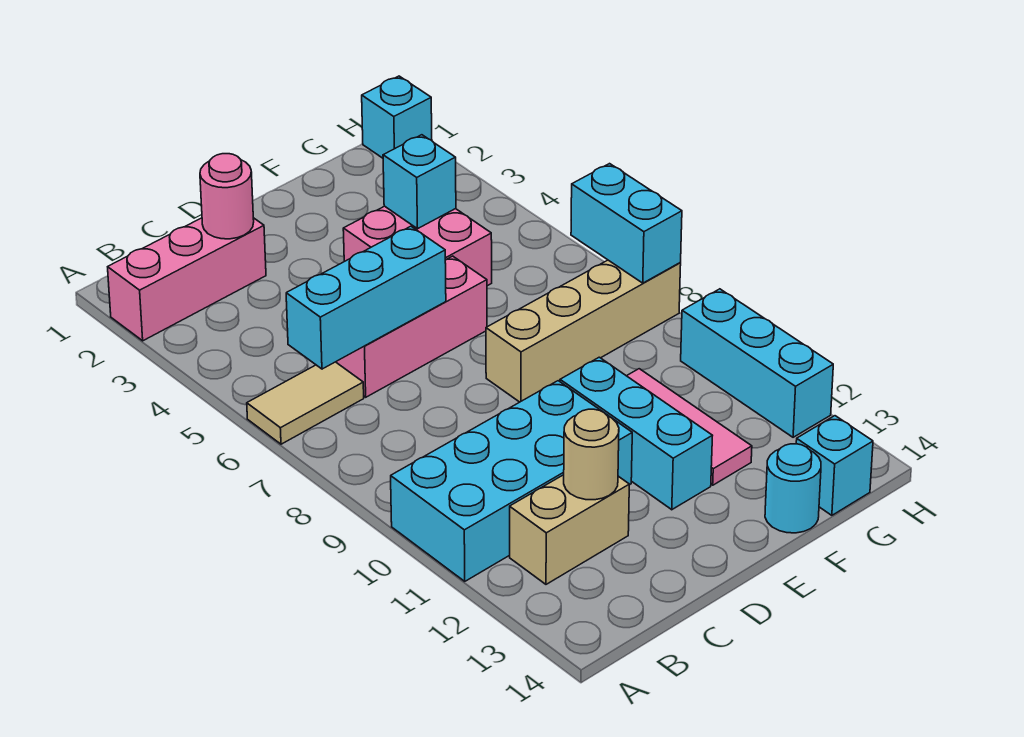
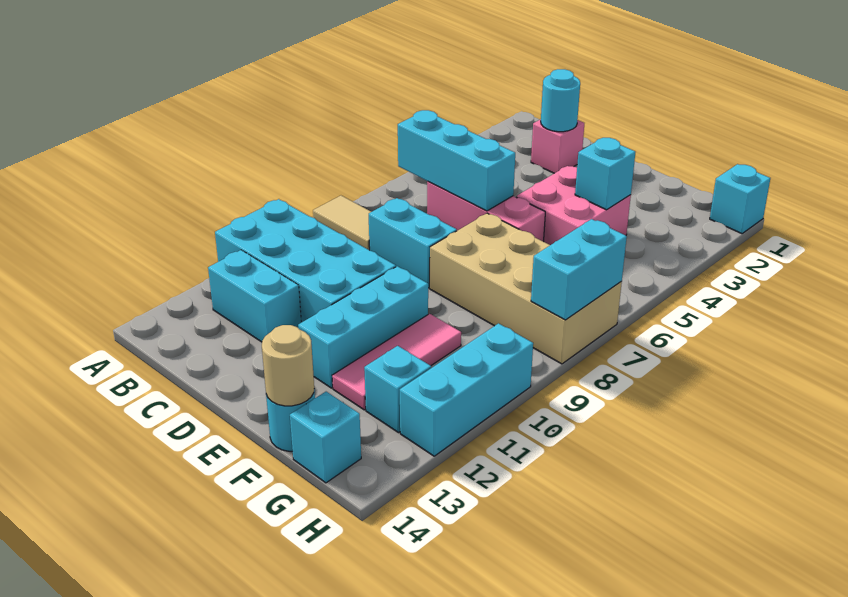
pink 1x3 brick [108,218,266,341] -> pink 1x1 brick [531,119,584,173]
tan 1x2 tile [247,362,364,444] -> tan 1x2 tile moved to [313,196,371,250]
tan 1x2 brick [510,475,629,584] -> cyan 1x2 brick [208,250,301,342]
pink 1x1 round brick [200,154,254,239] -> cyan 1x1 round brick [541,69,580,132]
none -> cyan 1x2 brick [369,198,457,288]
tan 1x1 round brick [564,409,619,500] -> tan 1x1 round brick moved to [262,325,314,406]
tan 1x4 brick [486,260,681,402] -> tan 2x4 brick [430,213,622,364]
none -> cyan 1x1 brick [364,346,431,433]

